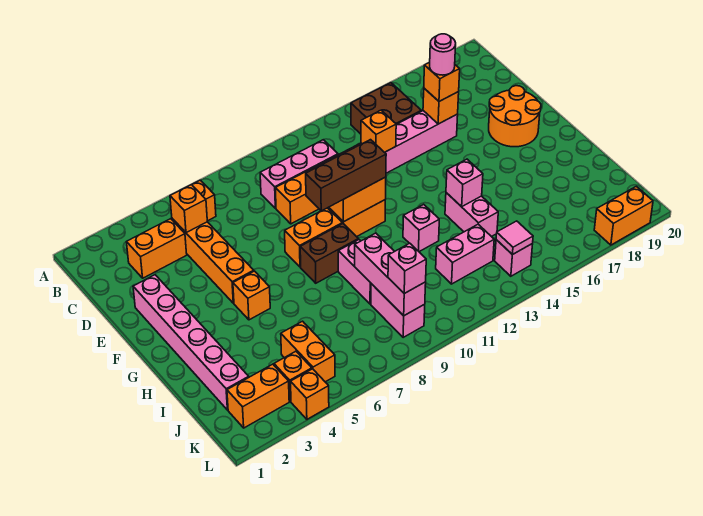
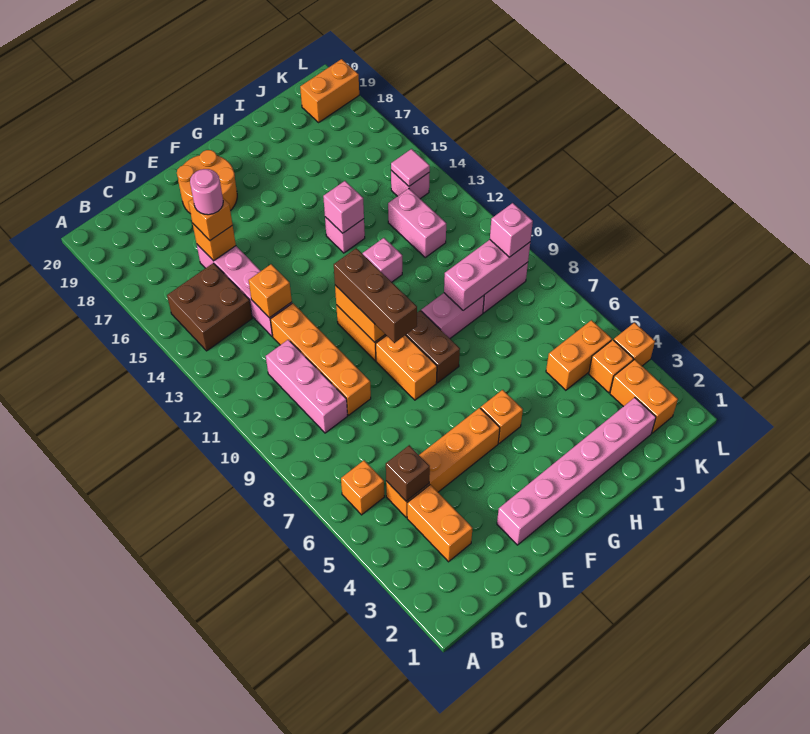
orange 1x1 brick [170,185,207,233] -> brown 1x1 brick [386,445,430,501]
pink 1x2 brick [445,193,498,237] -> pink 1x1 brick [325,217,365,253]
orange 1x2 brick [594,186,653,245] -> orange 1x2 brick turned to [300,59,359,122]

